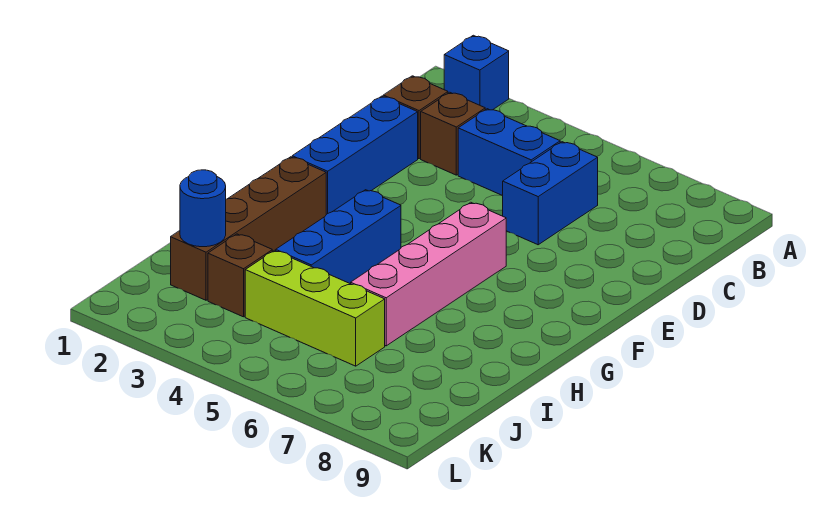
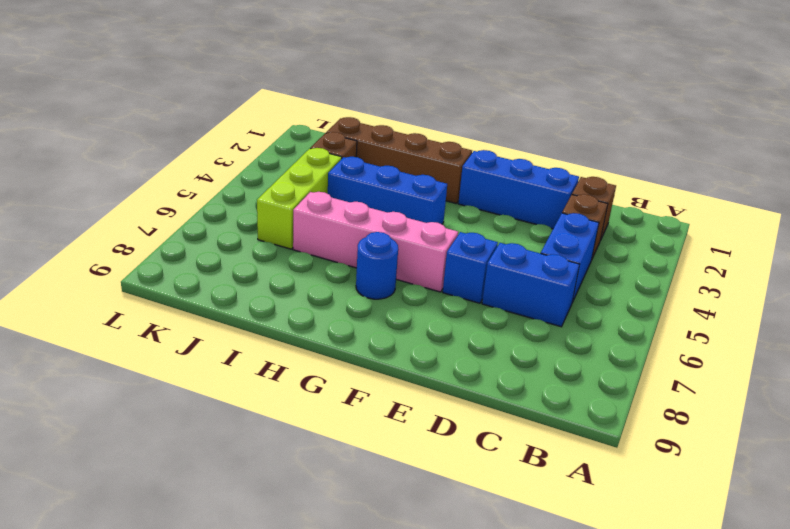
blue 1x1 brick [444,35,509,110] -> blue 1x1 brick moved to [443,232,498,303]
blue 1x1 round brick [180,170,226,247] -> blue 1x1 round brick moved to [356,232,398,299]

